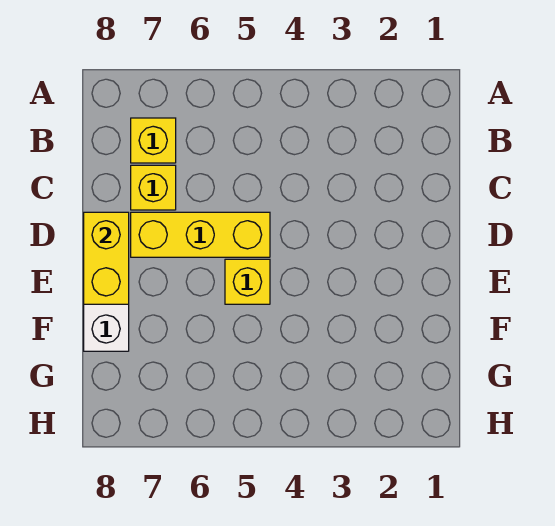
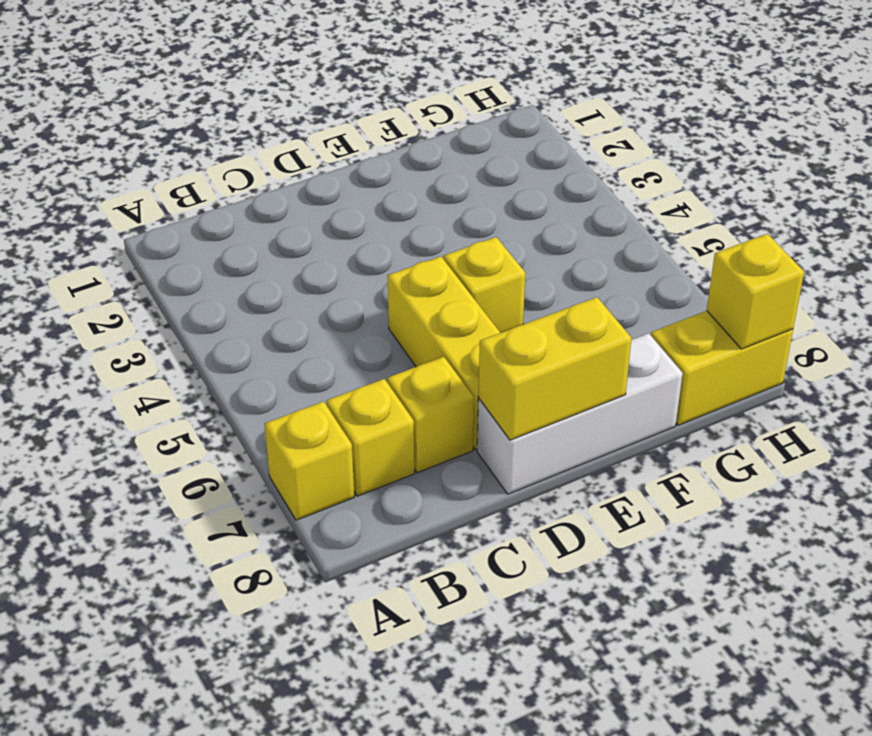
none -> yellow 1x1 brick [265,402,354,520]
none -> yellow 1x2 brick [651,311,793,425]
none -> yellow 1x1 brick [707,234,804,349]

